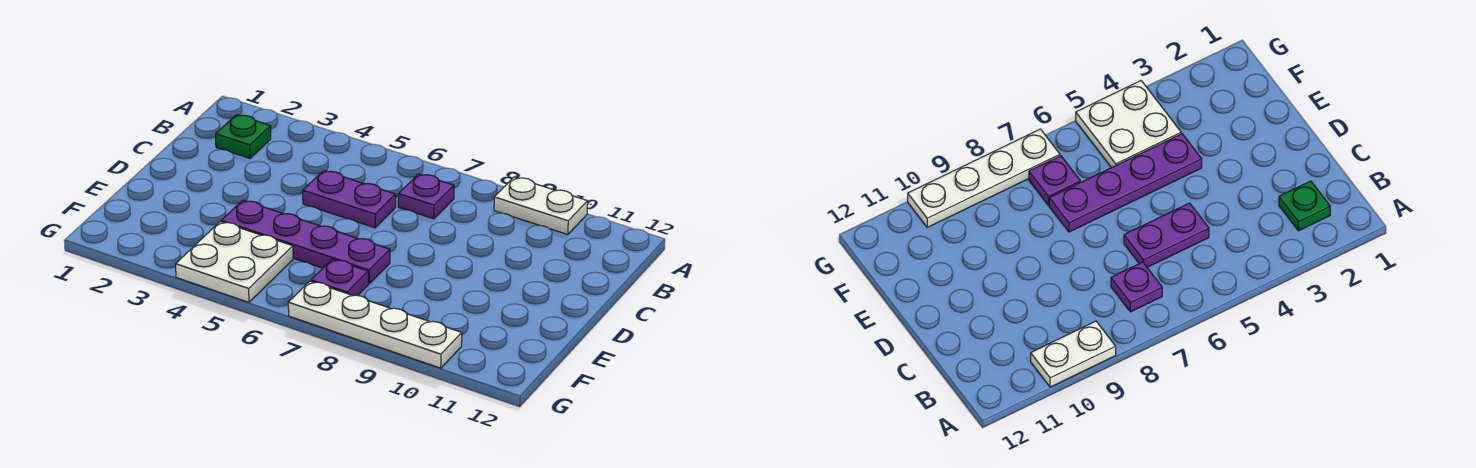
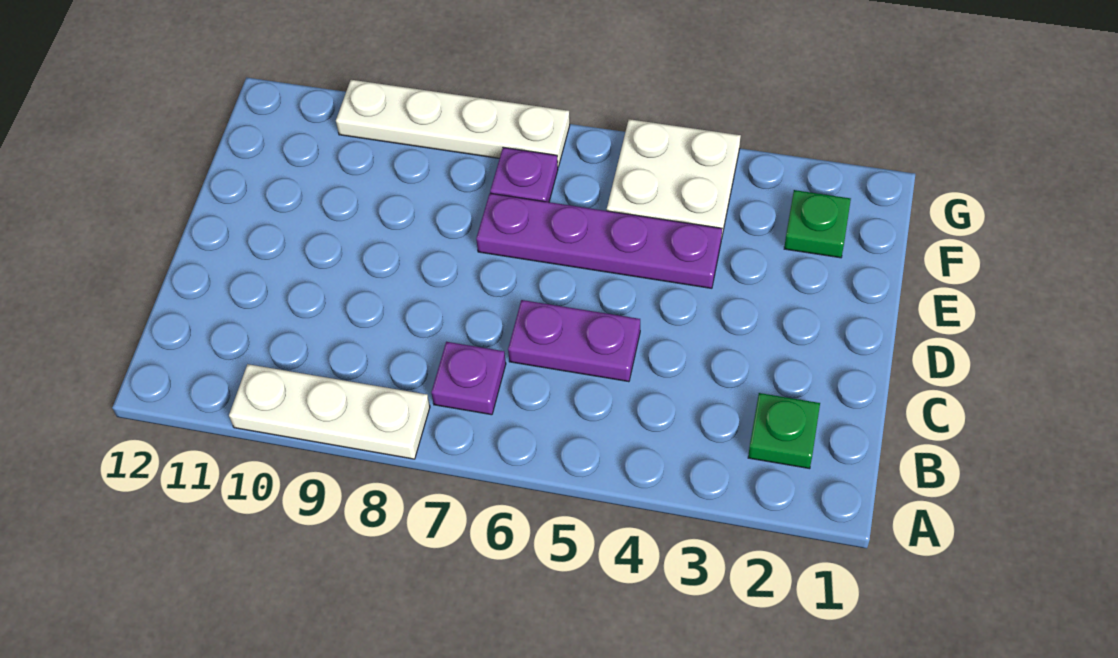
white 1x2 plate [494,177,588,235] -> white 1x3 plate [229,364,430,459]
none -> green 1x1 plate [784,190,851,258]

